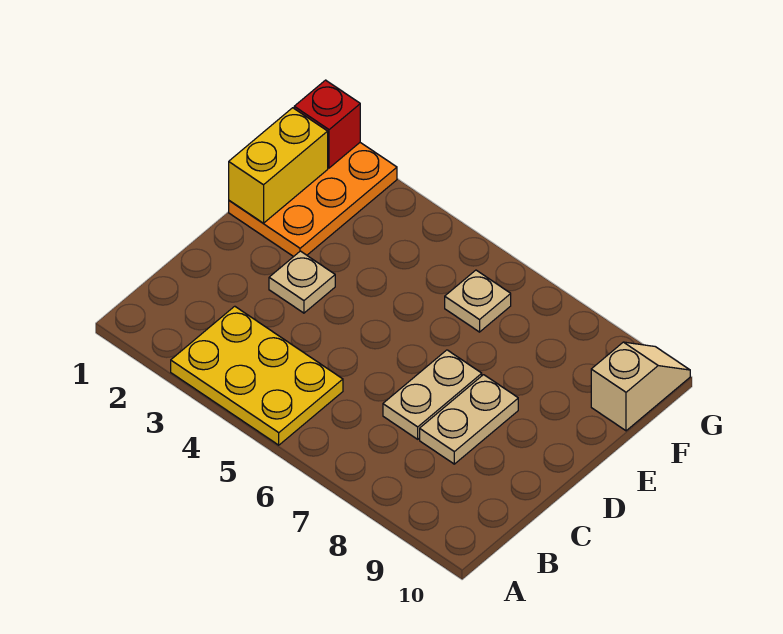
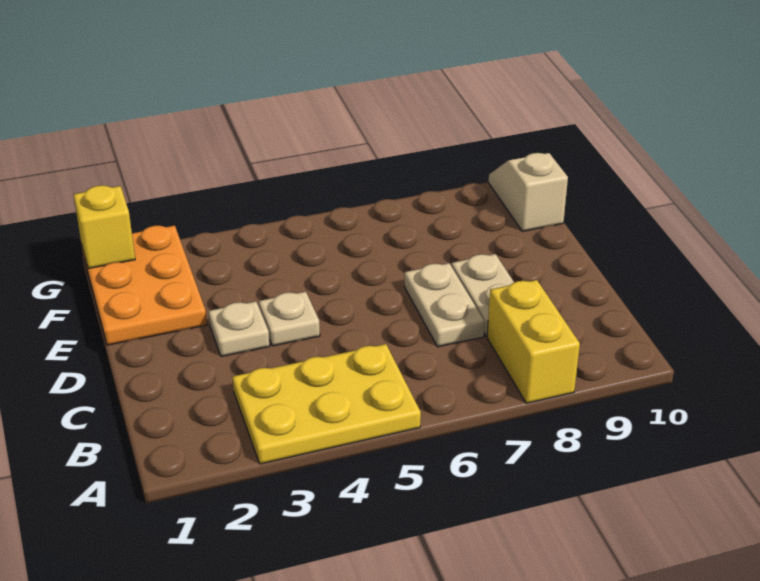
yellow 1x2 brick [229,108,328,223] -> yellow 1x2 brick moved to [487,280,580,403]
tan 1x1 plate [445,270,511,332] -> tan 1x1 plate moved to [259,292,320,346]
red 1x1 brick [294,80,360,168] -> yellow 1x1 brick [73,185,135,269]

